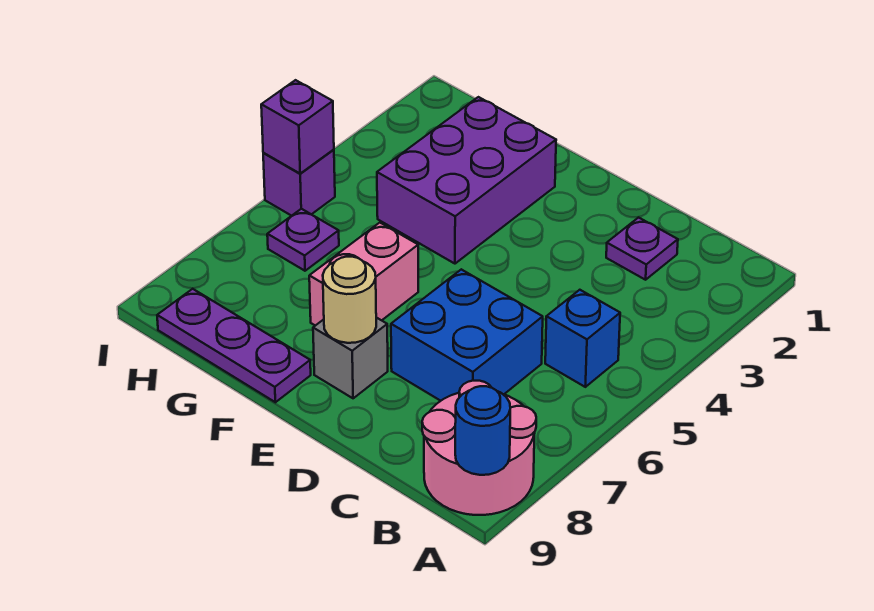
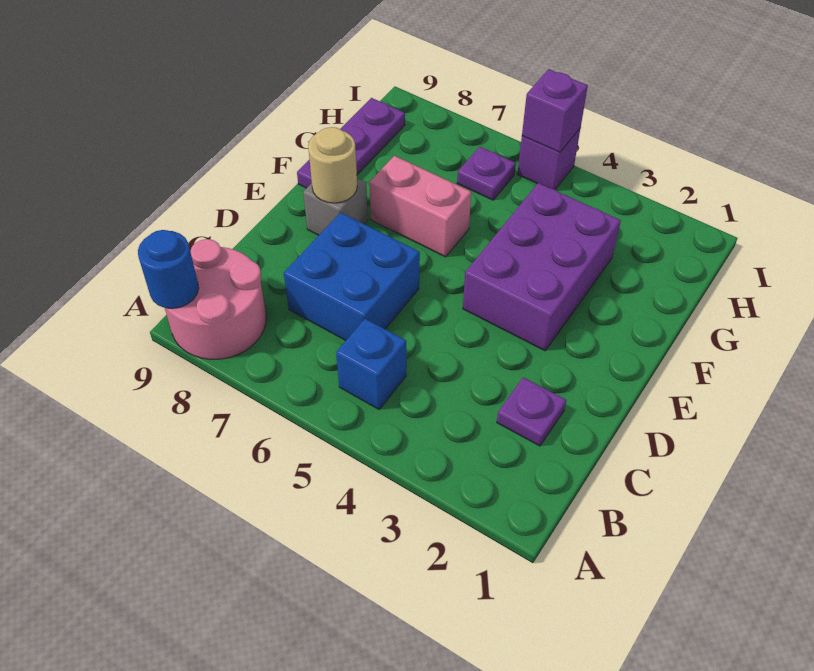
purple 2x3 brick [377,97,556,264] -> purple 2x3 brick turned to [463,183,621,351]

